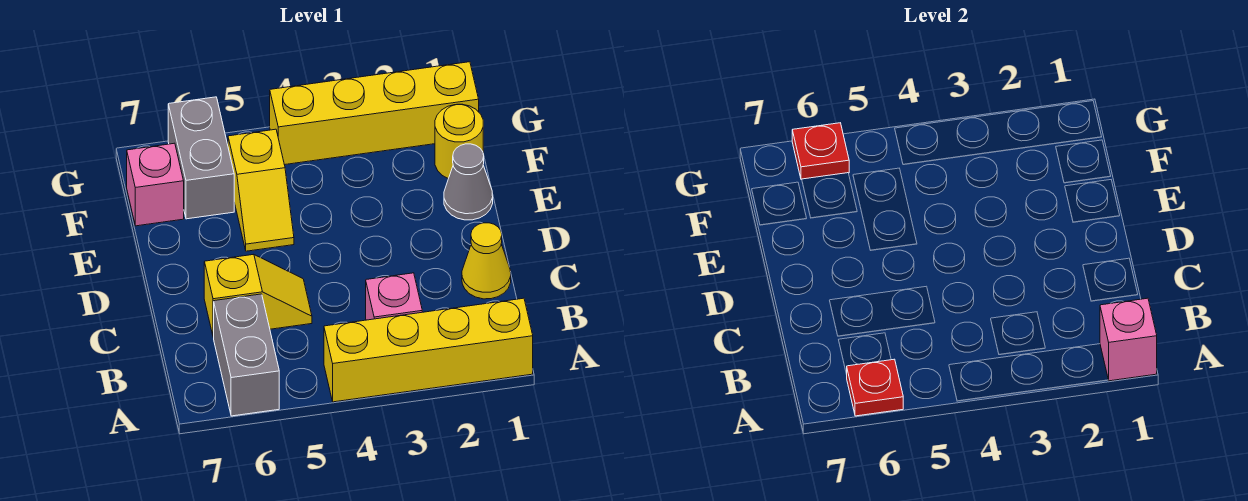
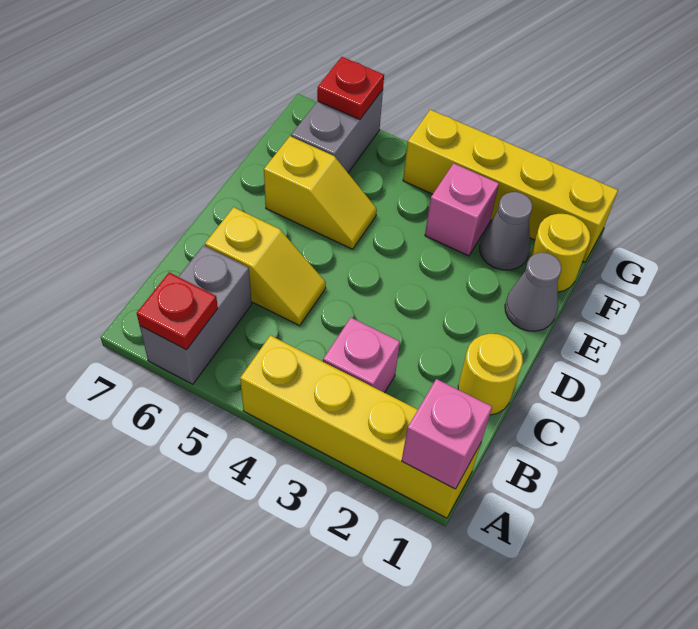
yellow 1x1 cone [462,223,511,299] -> yellow 1x1 round brick [458,334,523,415]
yellow 1x2 slope [228,129,294,251] -> yellow 1x2 slope turned to [264,136,377,249]
none -> grey 1x1 cone [480,192,532,270]
pink 1x1 brick [127,143,184,226] -> pink 1x1 brick moved to [425,163,499,256]

